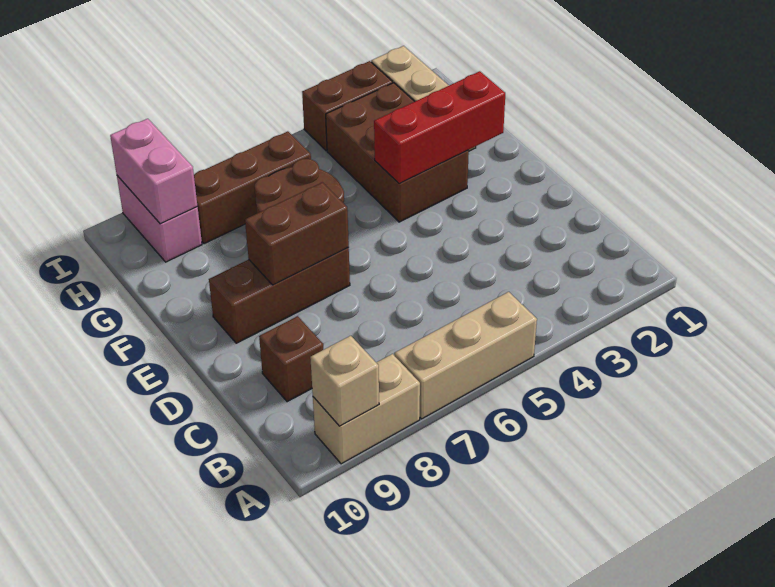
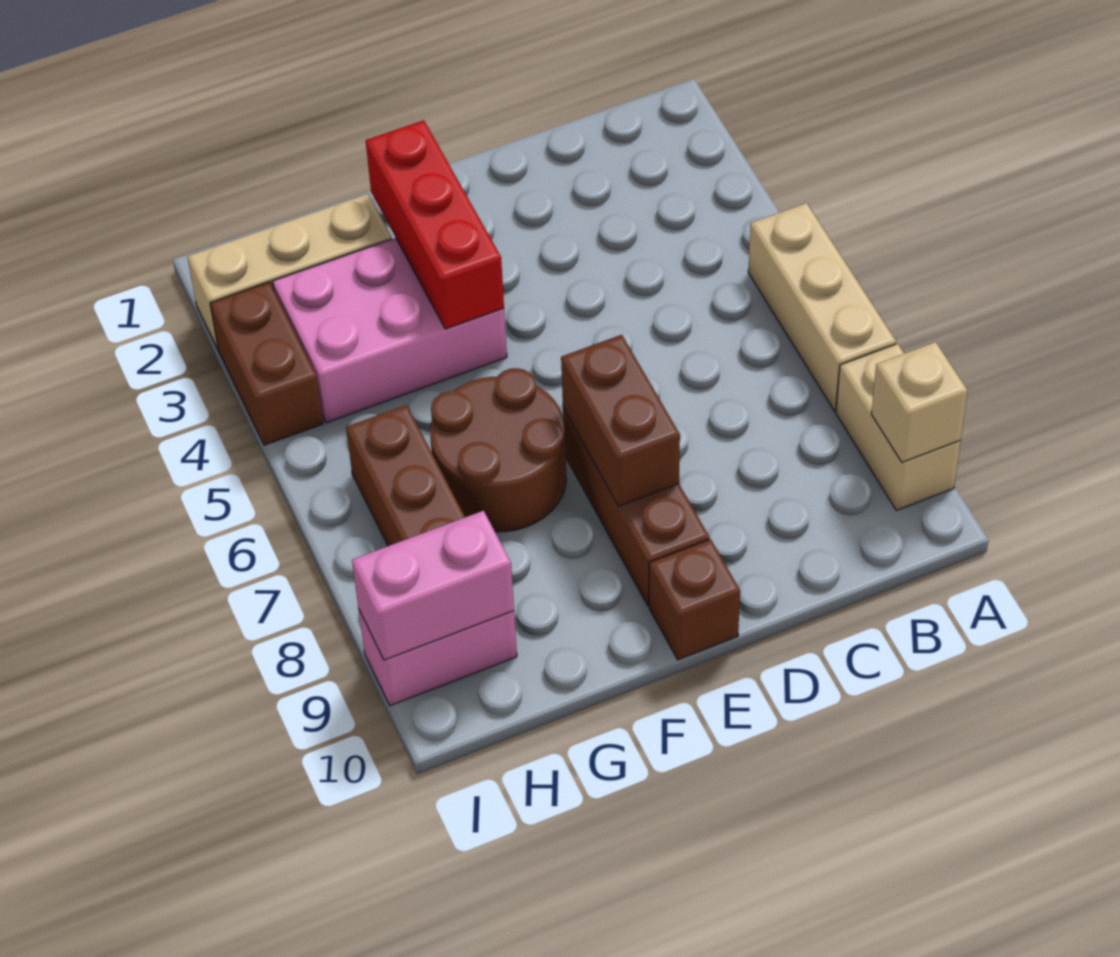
brown 1x1 brick [259,316,323,402] -> brown 1x1 brick moved to [649,539,740,660]
brown 2x3 brick [326,83,469,222] -> pink 2x3 brick [273,238,507,423]

